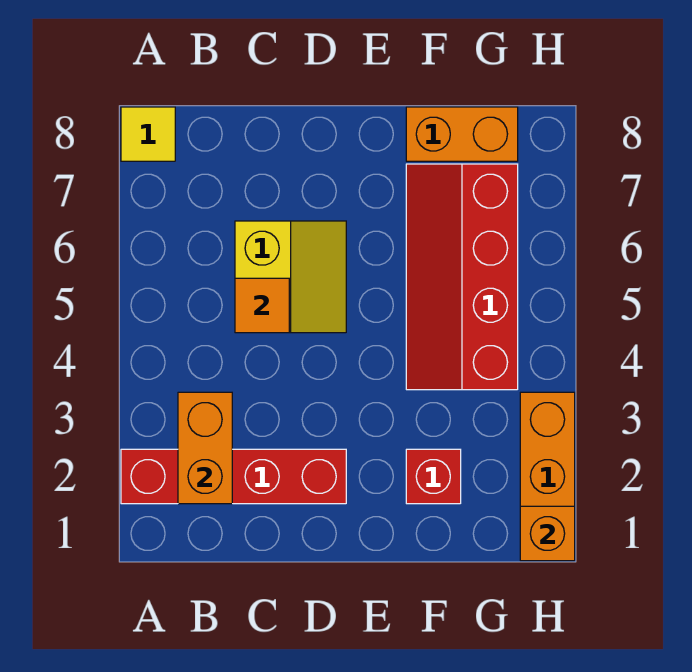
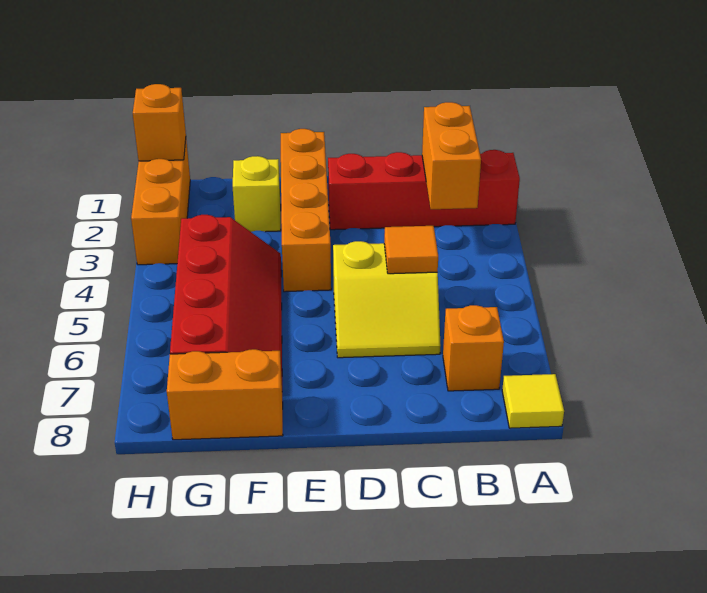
none -> orange 1x1 brick [443,305,504,391]
yellow 2x2 slope [235,221,346,333] -> yellow 2x2 slope turned to [333,241,441,358]
none -> orange 1x4 brick [281,129,331,292]
red 1x1 brick [406,449,461,504] -> yellow 1x1 brick [233,156,281,232]

